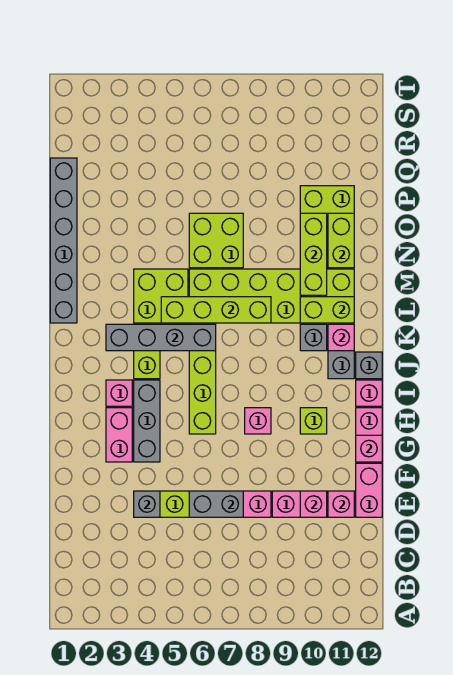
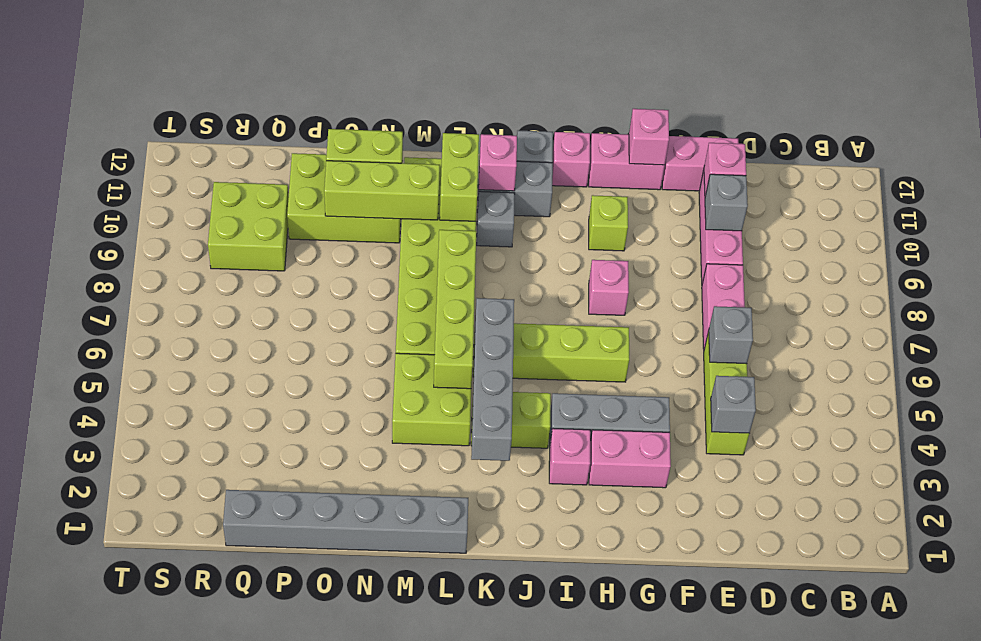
grey 1x2 brick [189,491,243,517] -> grey 1x1 brick [709,306,753,364]
pink 1x1 brick [300,491,327,517] -> grey 1x1 brick [705,174,748,231]
lime 2x2 brick [189,213,243,268] -> lime 2x2 brick moved to [208,182,289,271]

